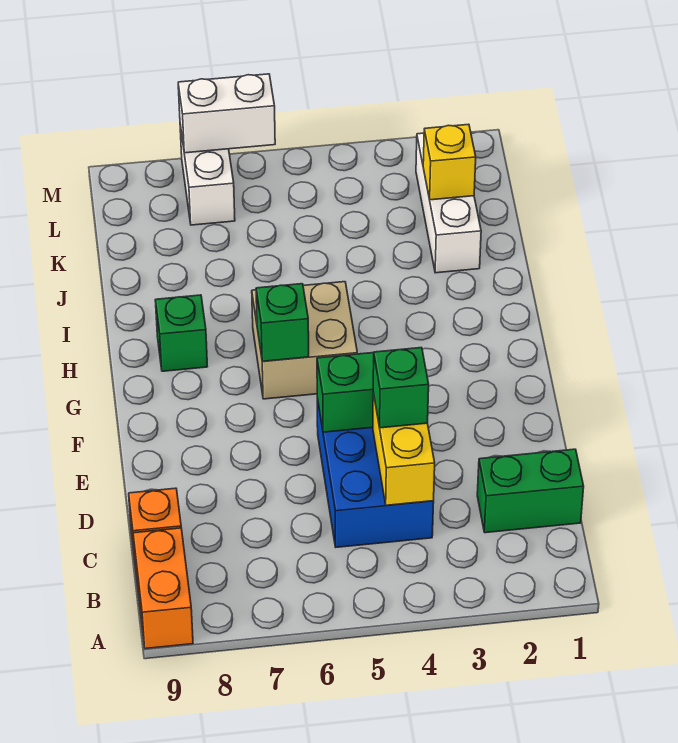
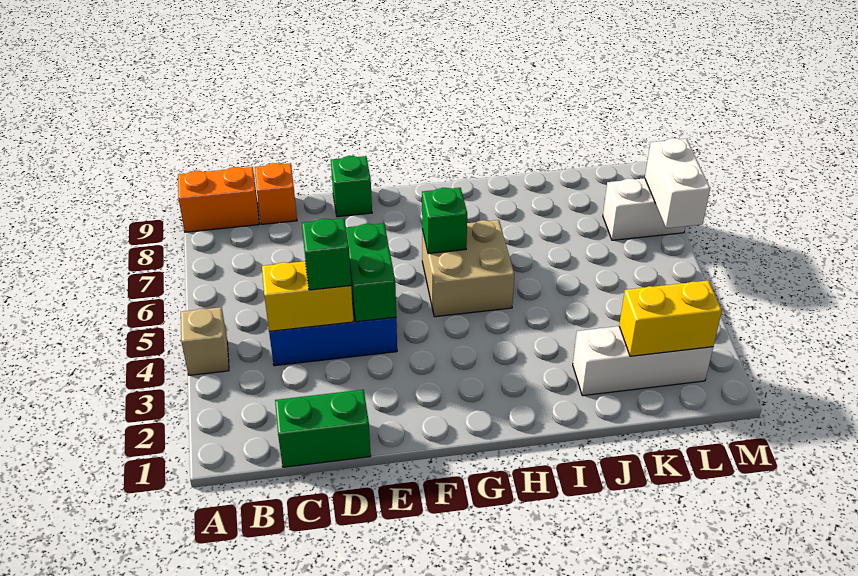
none -> tan 1x1 brick [181,307,229,375]
green 1x2 brick [477,449,584,533] -> green 1x2 brick turned to [275,390,371,467]
green 1x1 brick [155,295,208,371] -> green 1x1 brick moved to [331,156,372,217]
yellow 1x1 brick [423,124,476,200] -> yellow 1x2 brick [619,280,722,356]

